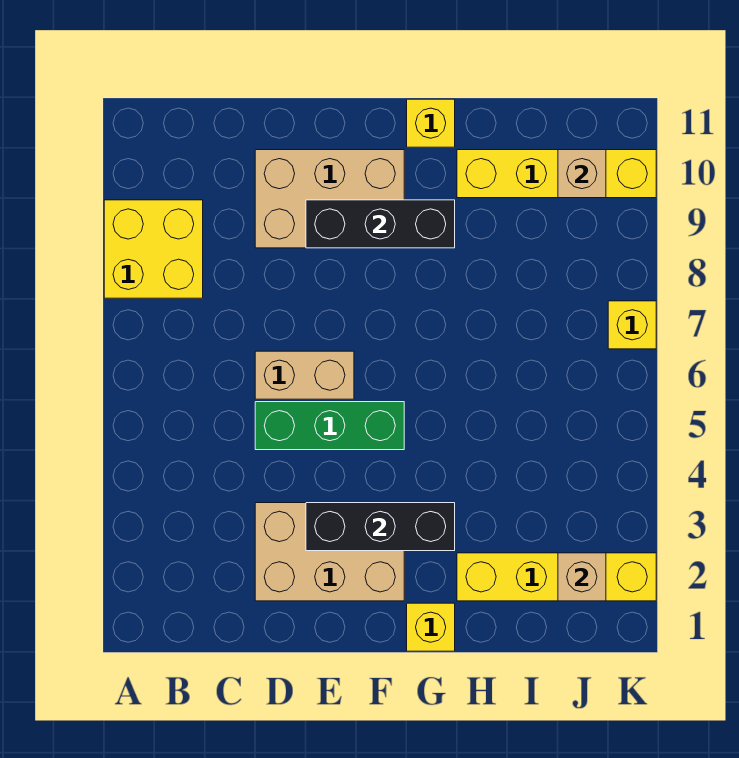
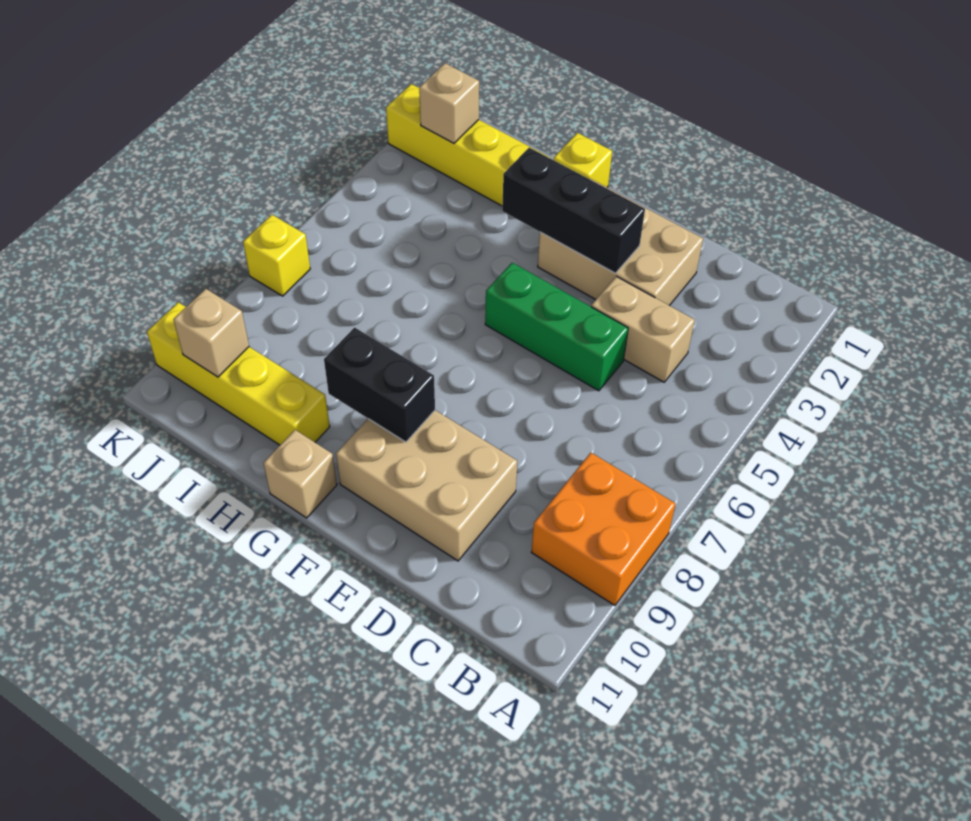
yellow 2x2 brick [104,200,203,298] -> orange 2x2 brick [532,453,676,605]
tan 1x2 brick [255,351,354,399] -> tan 1x2 brick moved to [591,276,695,382]
black 1x3 brick [306,200,455,248] -> black 1x2 brick [324,327,435,442]
yellow 1x1 brick [407,99,455,147] -> tan 1x1 brick [263,430,337,518]

